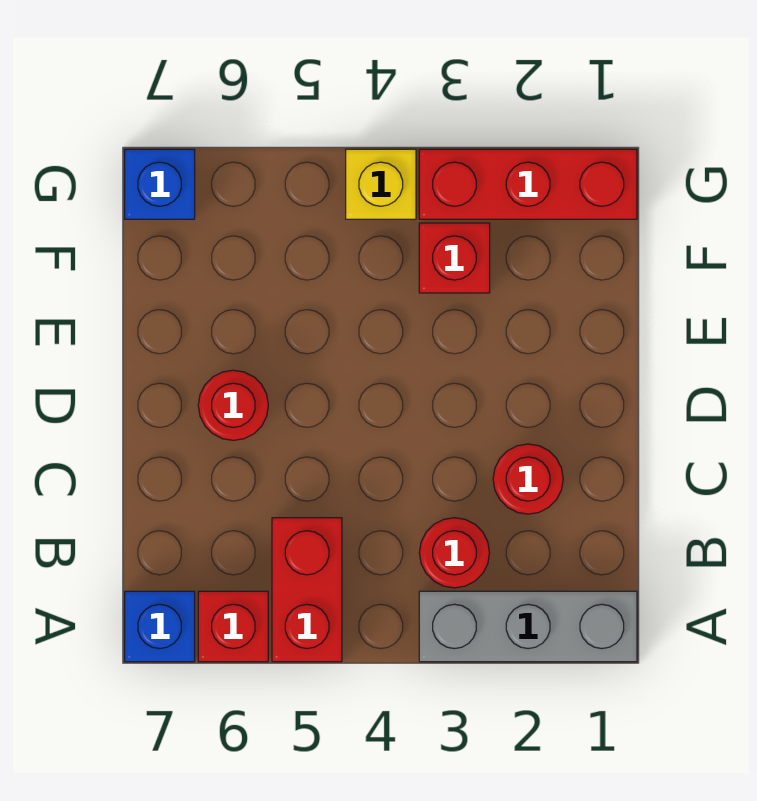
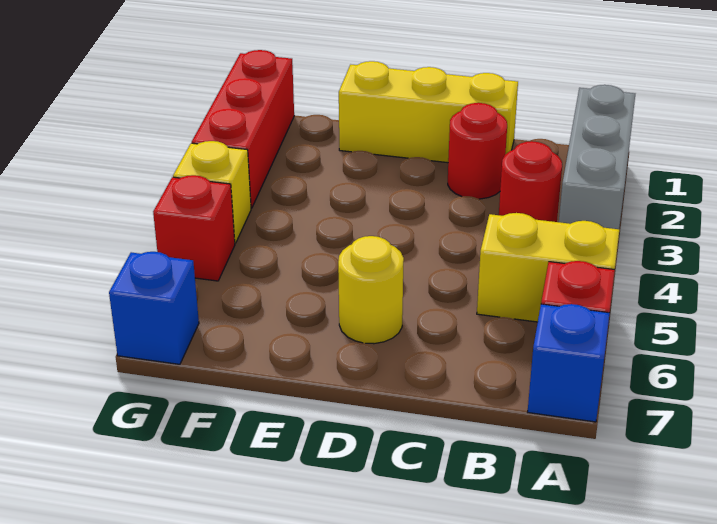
red 1x2 brick [272,518,342,662] -> yellow 1x2 brick [477,213,619,322]
none -> yellow 1x3 brick [339,61,518,163]
red 1x1 round brick [198,370,268,440] -> yellow 1x1 round brick [338,236,404,344]
red 1x1 brick [419,223,490,293] -> red 1x1 brick moved to [153,175,235,281]

